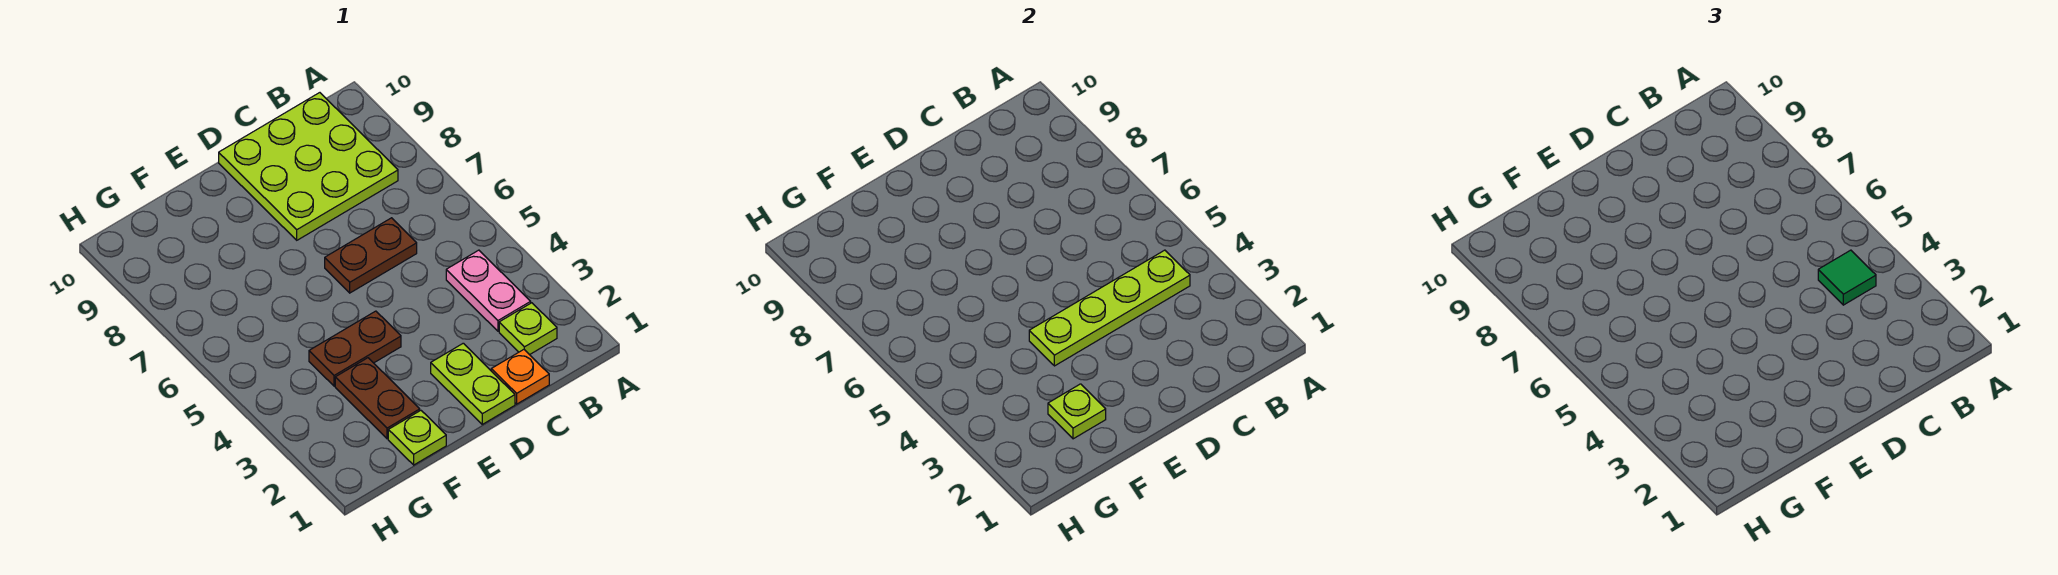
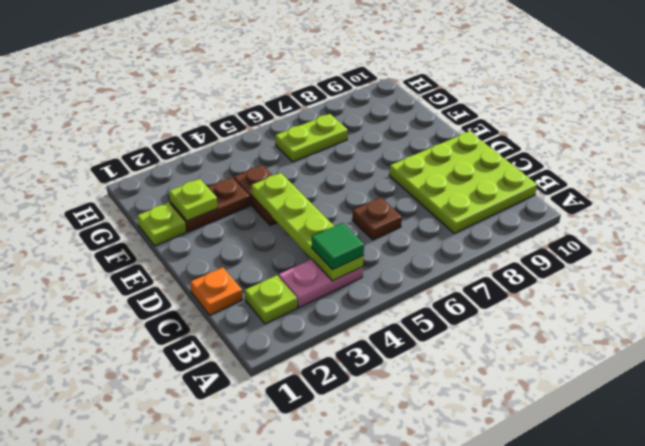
brown 1x2 plate [325,218,417,293] -> brown 1x1 plate [352,197,402,240]
lime 1x2 plate [431,343,515,424] -> lime 1x2 plate moved to [275,114,348,162]

